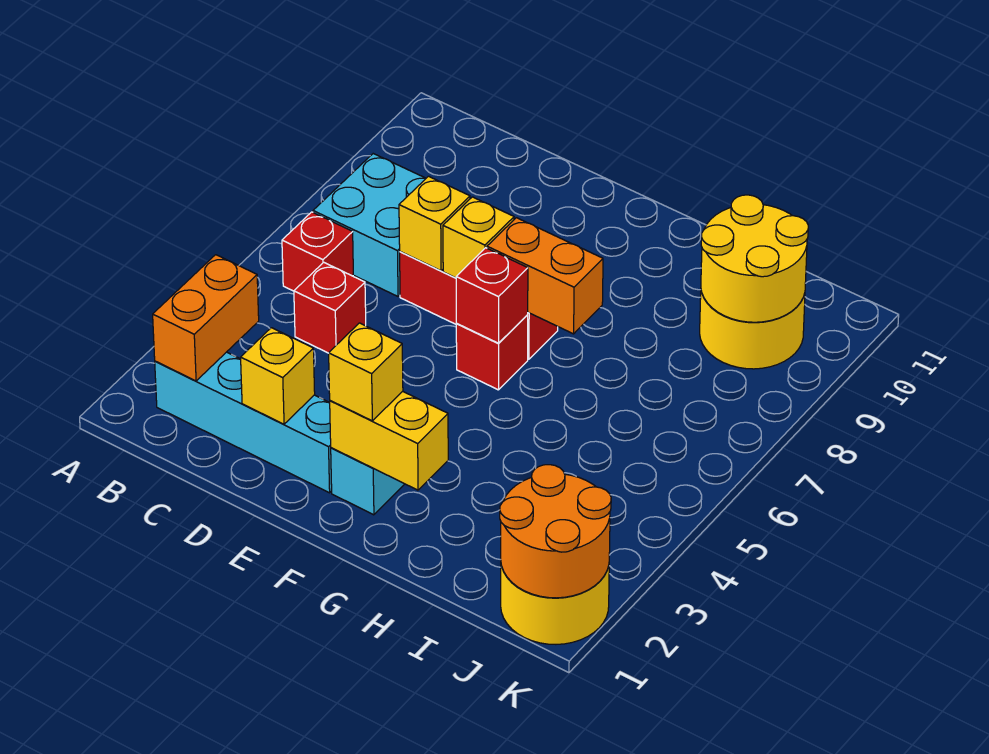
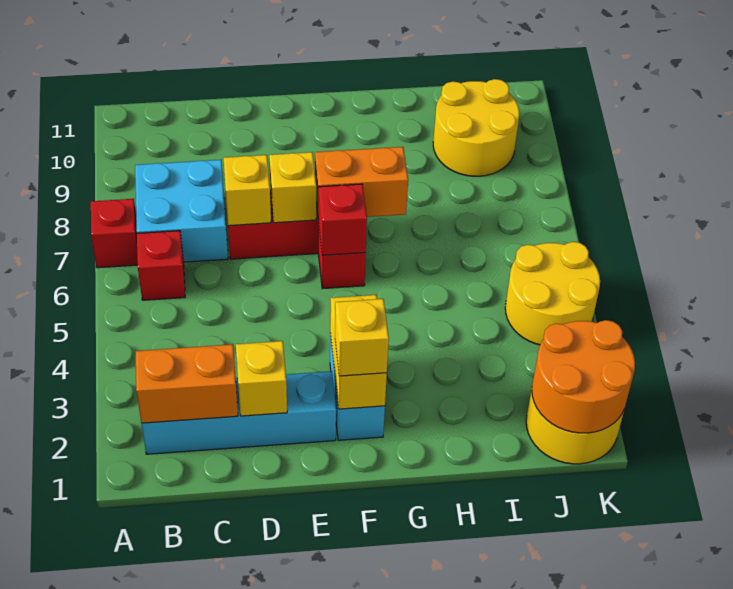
orange 1x2 brick [153,255,259,381] -> orange 1x2 brick turned to [136,344,238,423]
red 1x1 brick [294,262,366,353] -> red 1x1 brick moved to [91,199,138,268]
yellow 1x2 brick [329,391,448,490] -> yellow 1x2 brick turned to [330,295,387,409]
yellow 2x2 round brick [701,195,808,322] -> yellow 2x2 round brick moved to [505,242,600,345]

